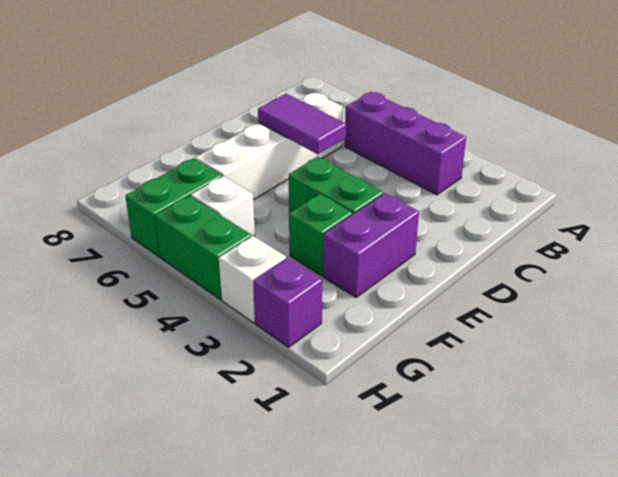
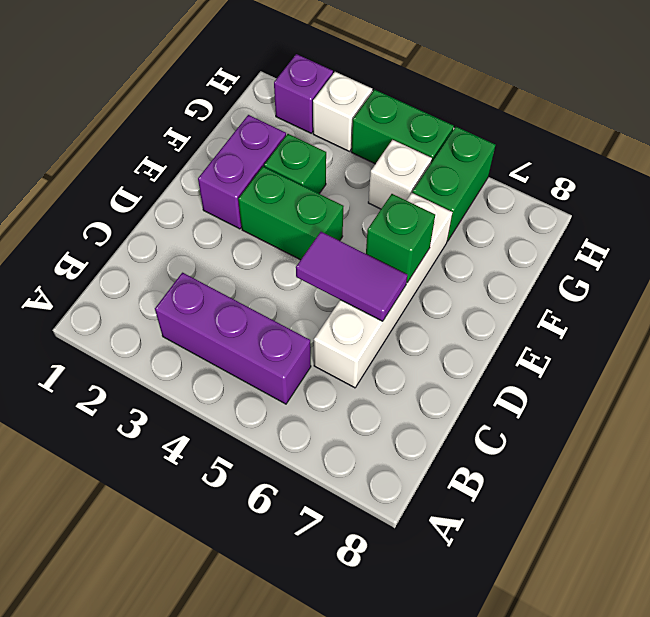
none -> green 1x1 brick [366,194,435,283]

